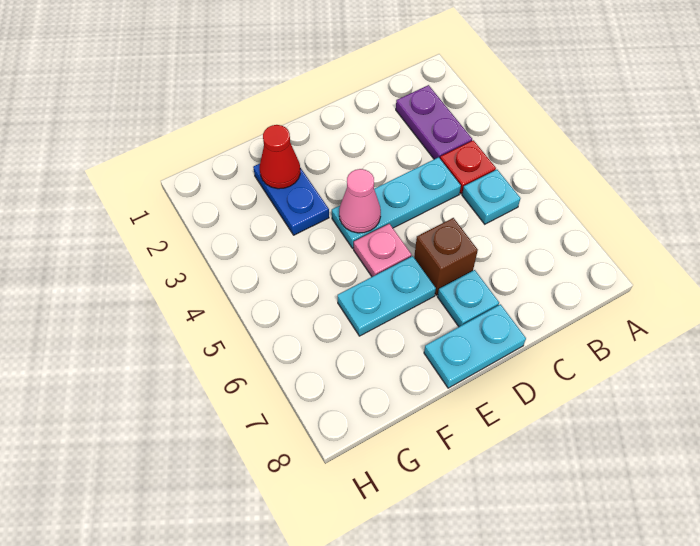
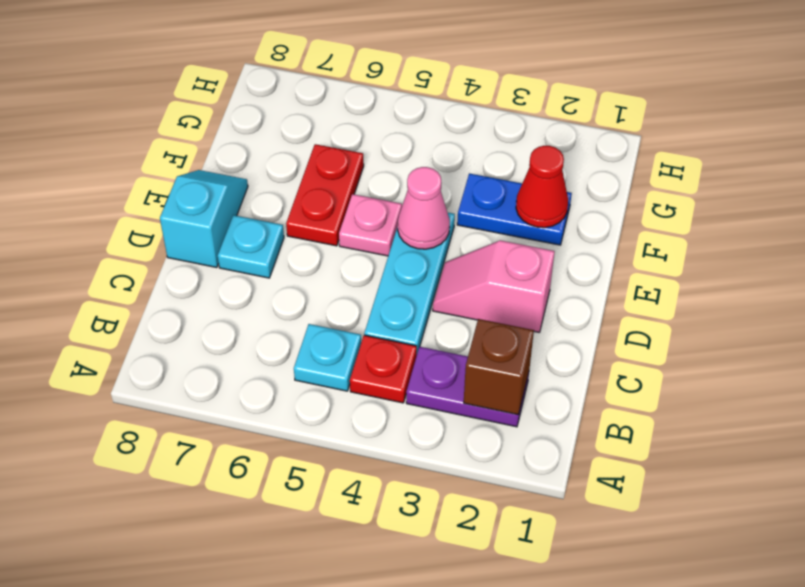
none -> pink 1x2 slope [433,240,555,332]
brown 1x1 brick [414,218,478,295] -> brown 1x1 brick moved to [464,319,534,415]
cyan 1x2 plate [424,304,526,388] -> cyan 1x2 slope [160,170,248,268]
cyan 1x2 plate [338,256,436,336] -> red 1x2 plate [286,144,364,246]

